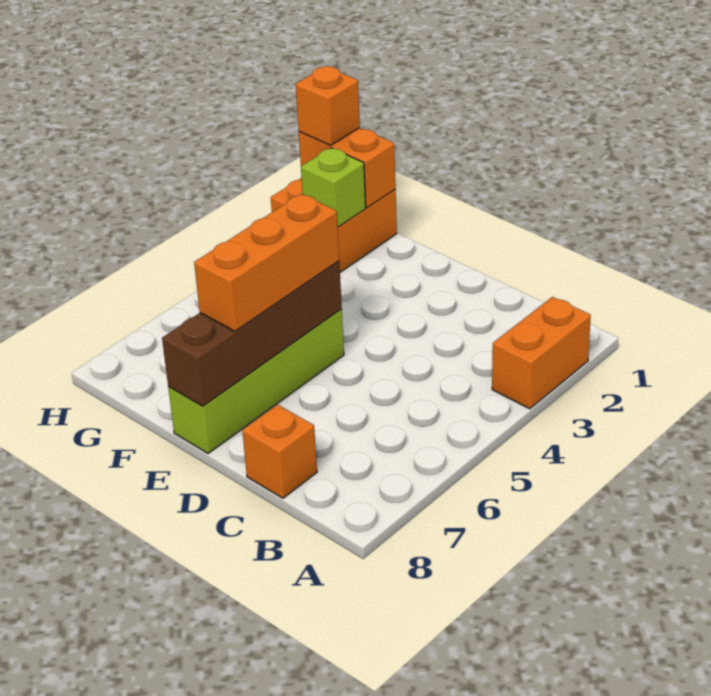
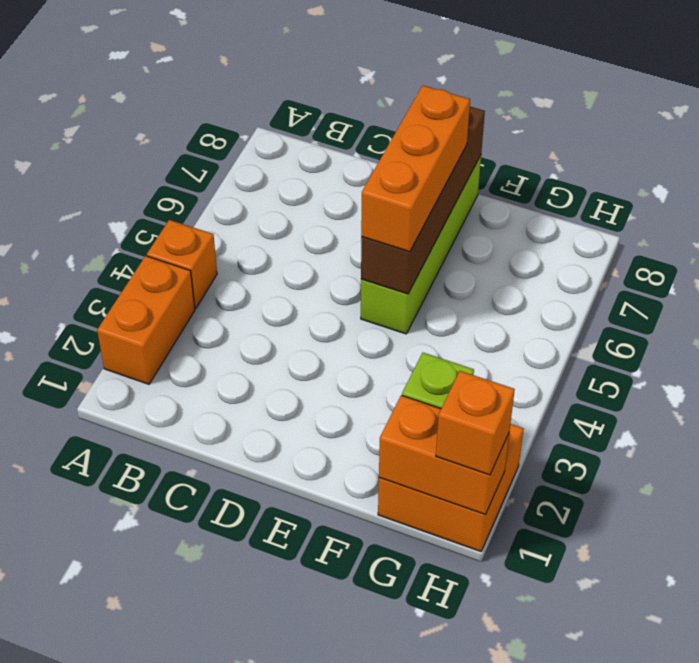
orange 1x1 brick [242,405,317,498] -> orange 1x1 brick moved to [147,220,217,308]

